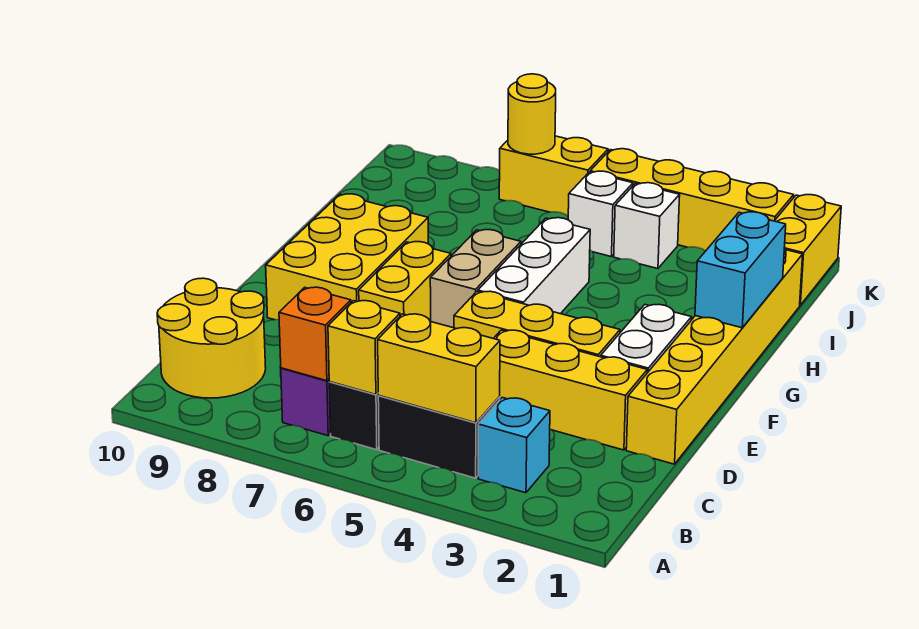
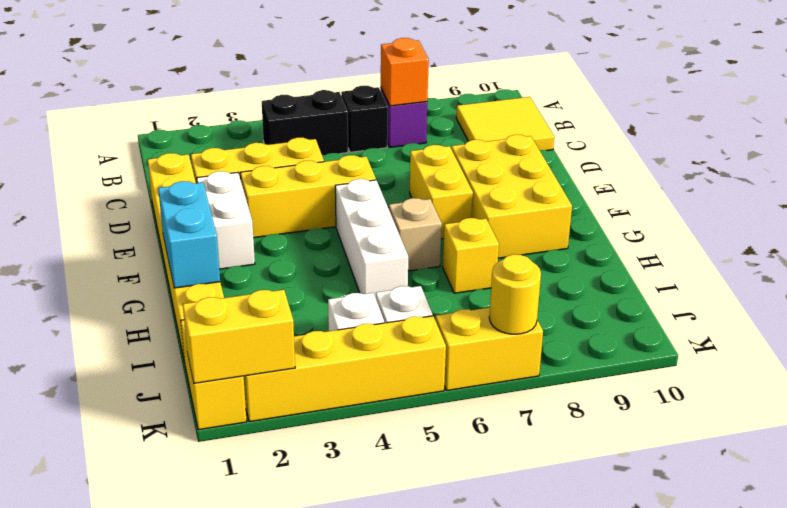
cyan 1x1 brick [478,398,550,493] -> none
yellow 1x2 brick [378,314,500,423] -> yellow 1x2 brick moved to [183,290,295,383]
yellow 1x1 brick [328,301,400,394] -> yellow 1x1 brick moved to [443,218,499,293]
yellow 2x2 round brick [157,278,266,398] -> yellow 2x2 tile [456,97,554,151]
tan 1x2 brick [430,230,521,328] -> tan 1x1 brick [389,198,442,271]

